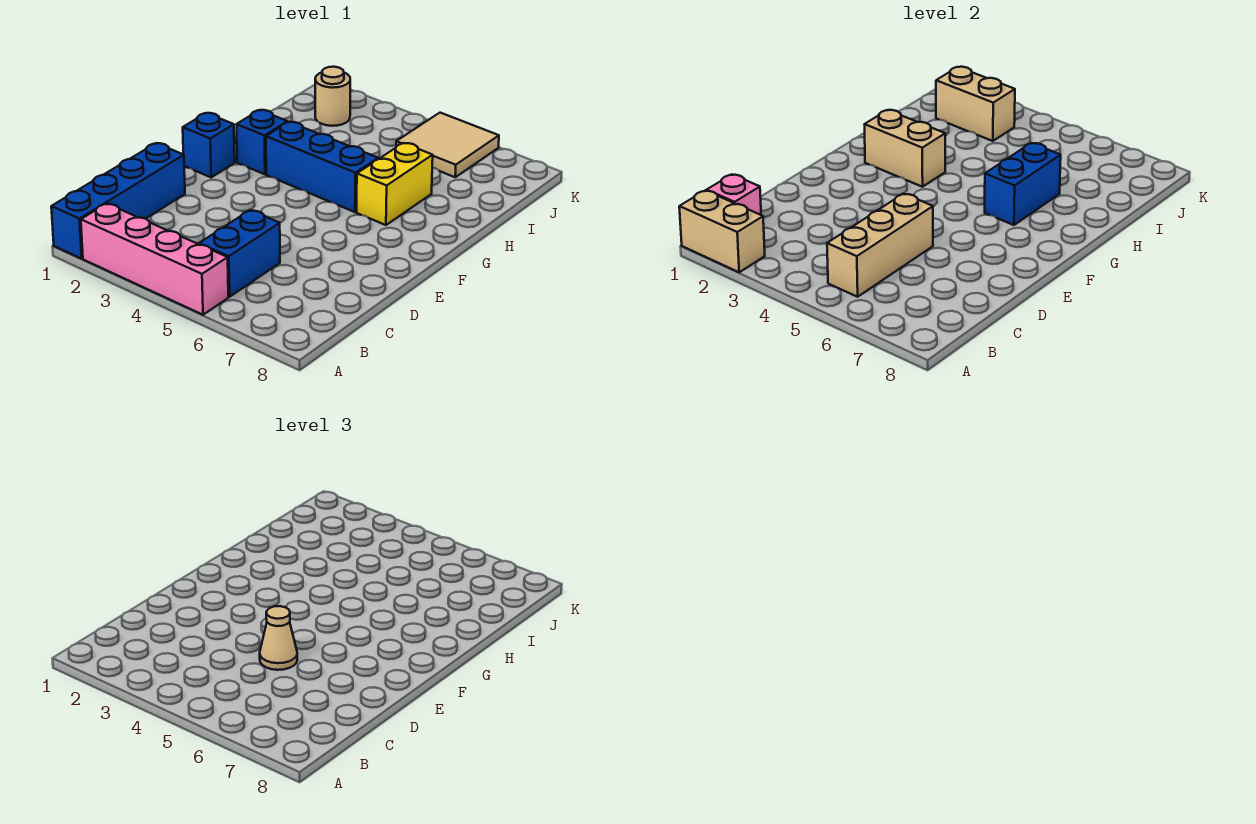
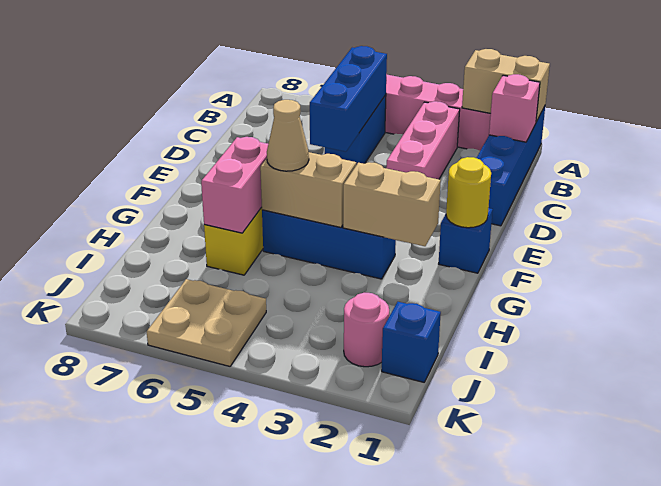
none -> pink 1x3 brick [386,101,460,179]
tan 1x3 brick [827,194,933,297] -> blue 1x3 brick [310,46,387,152]
tan 1x1 cone [260,606,297,670] -> tan 1x1 cone moved to [267,100,309,171]
none -> yellow 1x1 round brick [446,157,491,228]
blue 1x1 brick [237,110,288,174] -> blue 1x1 brick moved to [382,302,441,382]
blue 1x2 brick [985,143,1061,225] -> pink 1x2 brick [201,137,268,233]
tan 1x1 round brick [315,67,350,126] -> pink 1x1 round brick [344,292,389,367]
tan 1x2 brick [936,67,1015,141] -> tan 1x2 brick moved to [260,152,356,227]
tan 2x2 tile [396,113,499,177] -> tan 2x2 plate [147,279,266,366]

